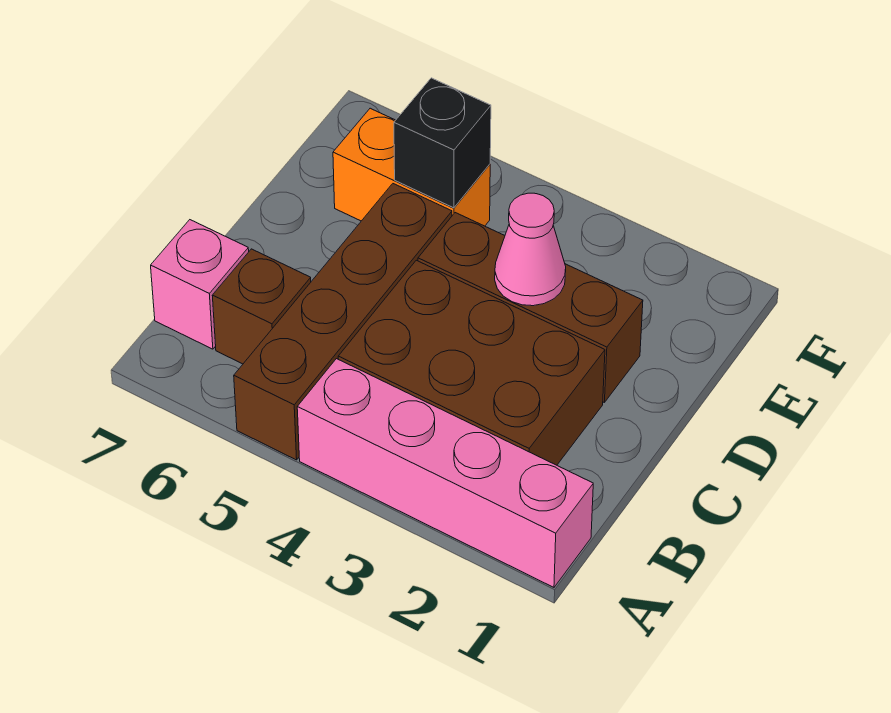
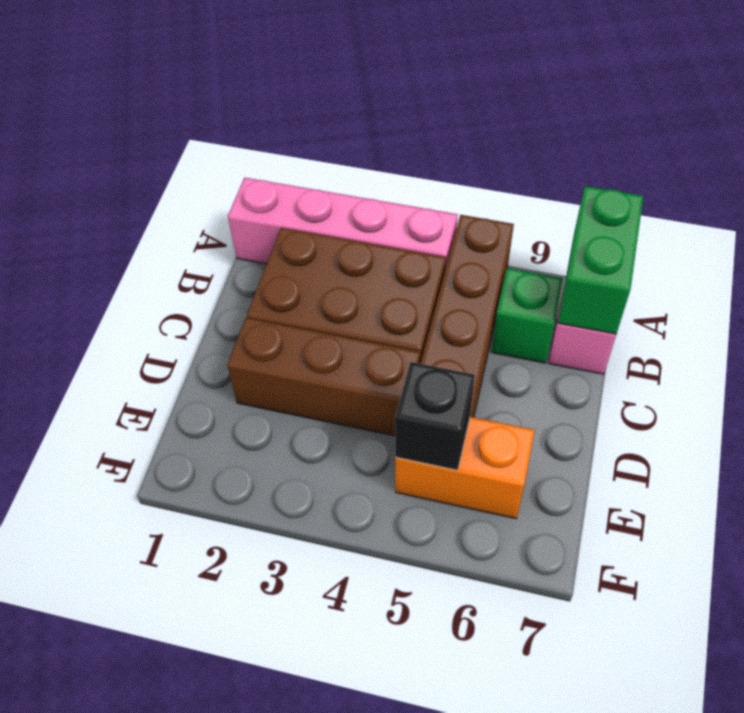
none -> green 1x2 brick [558,186,643,334]
brown 1x1 brick [212,249,311,364] -> green 1x1 brick [491,268,563,363]
pink 1x1 cone [495,193,566,306] -> none

